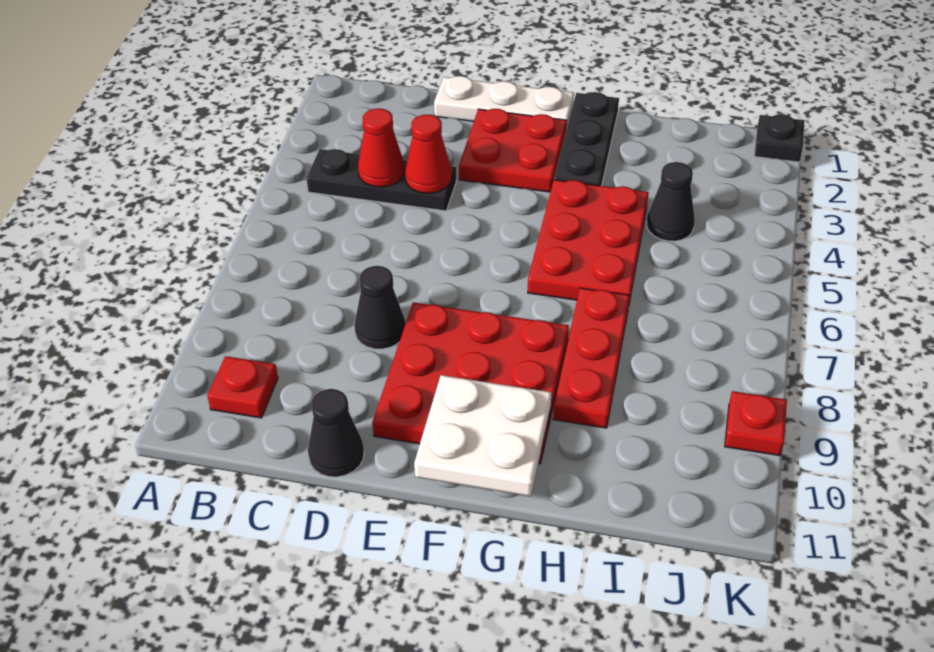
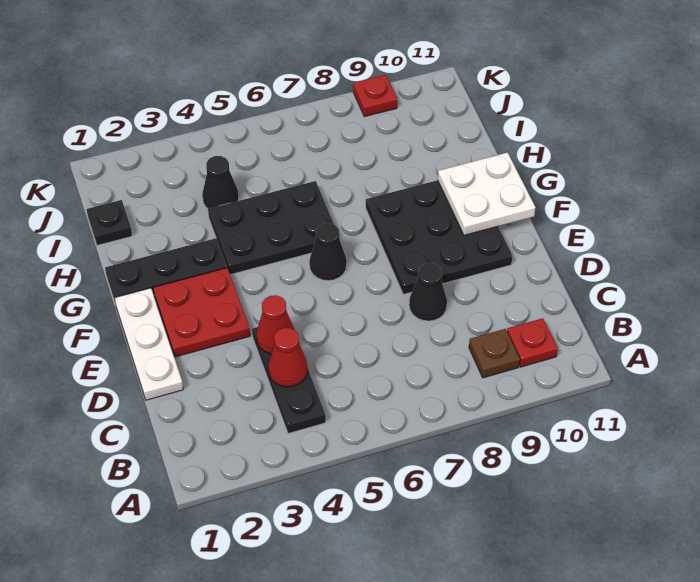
none -> brown 1x1 plate [469,329,520,378]
black 1x1 cone [308,389,364,477] -> black 1x1 cone moved to [309,223,347,281]
red 3x3 plate [372,302,569,464] -> black 3x3 plate [366,180,513,294]
red 2x3 plate [528,180,649,303] -> black 2x3 plate [208,181,334,275]
red 1x3 plate [553,288,630,428] -> none
black 1x1 plate [754,114,804,162] -> black 1x1 plate moved to [86,200,132,245]

